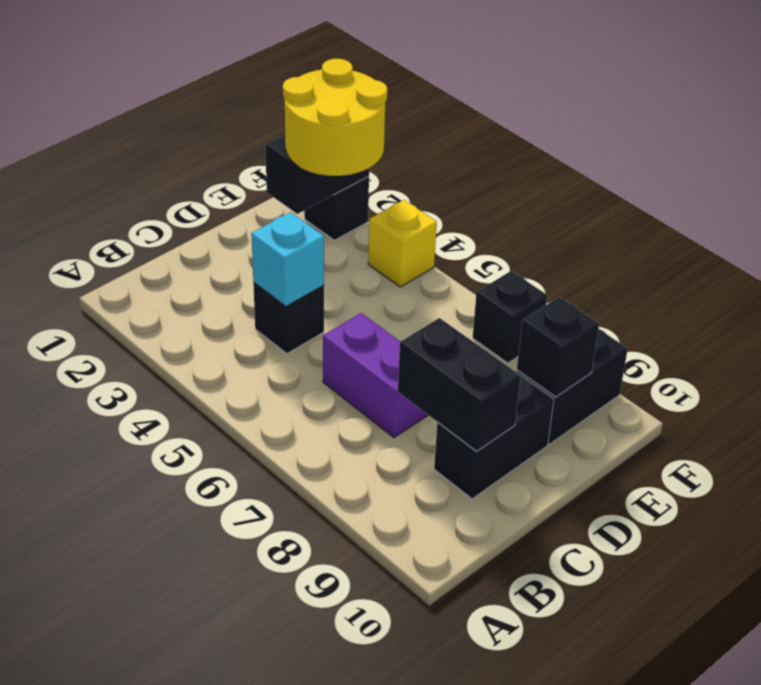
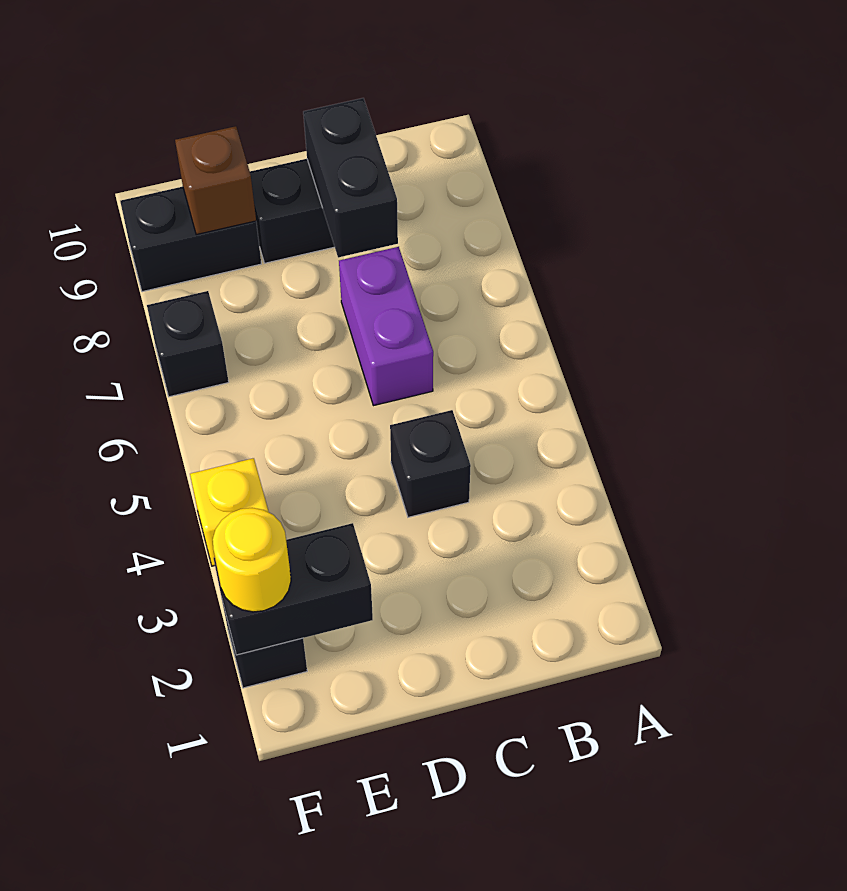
cyan 1x1 brick [251,212,324,306] -> none
yellow 2x2 round brick [283,59,387,176] -> yellow 1x1 round brick [213,508,291,612]
black 1x1 brick [517,297,599,397] -> brown 1x1 brick [175,126,256,235]

